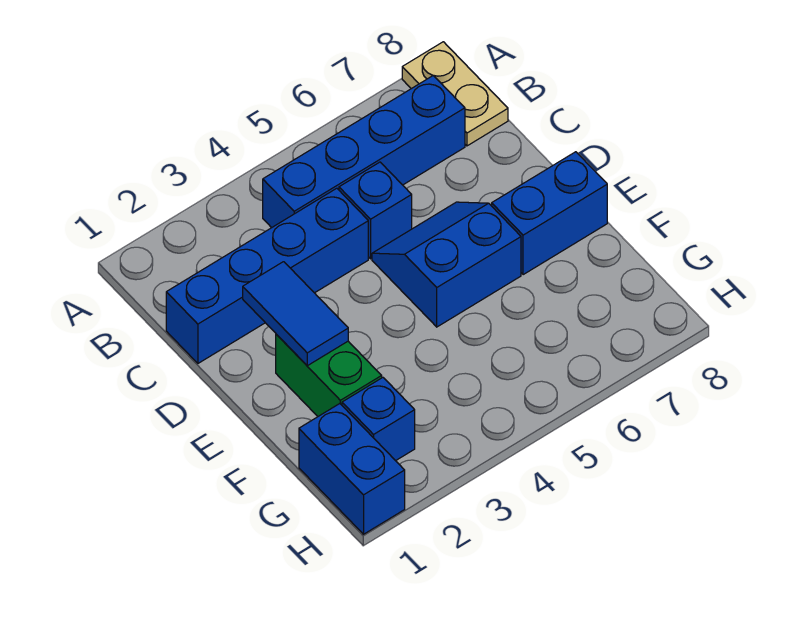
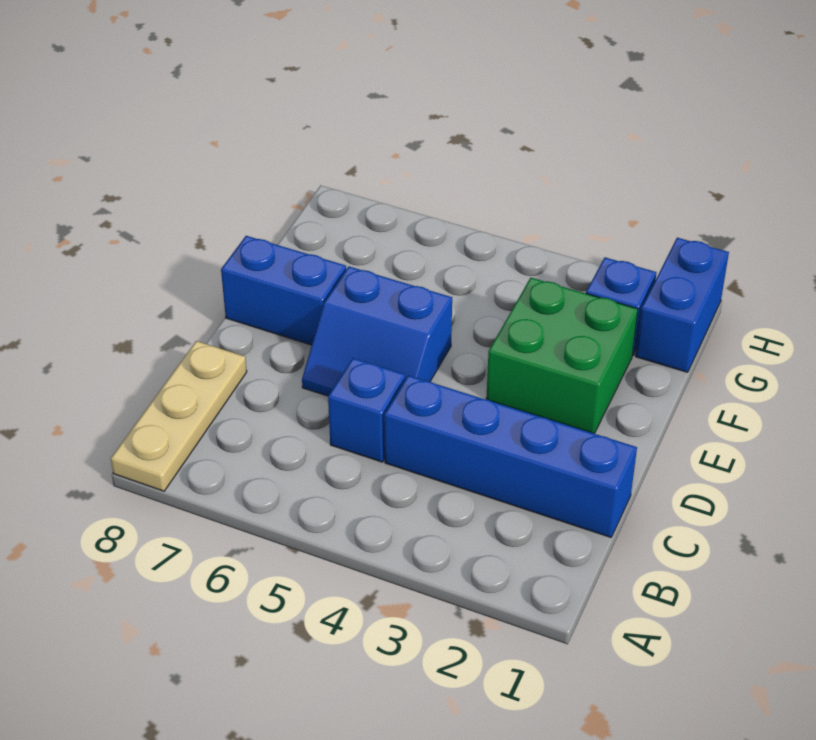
tan 1x2 plate [402,42,508,146] -> tan 1x3 plate [111,341,247,491]
blue 1x4 brick [263,76,465,228] -> none
blue 1x2 tile [243,262,348,366] -> none
green 1x2 brick [276,334,382,416] -> green 2x2 brick [486,278,638,433]

